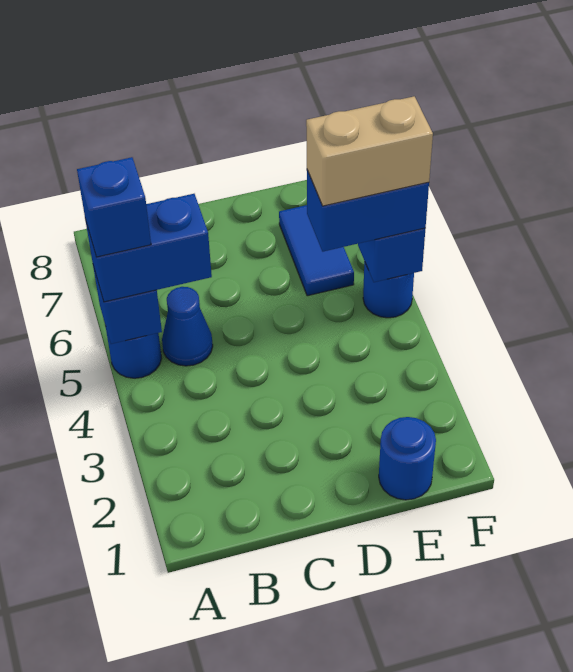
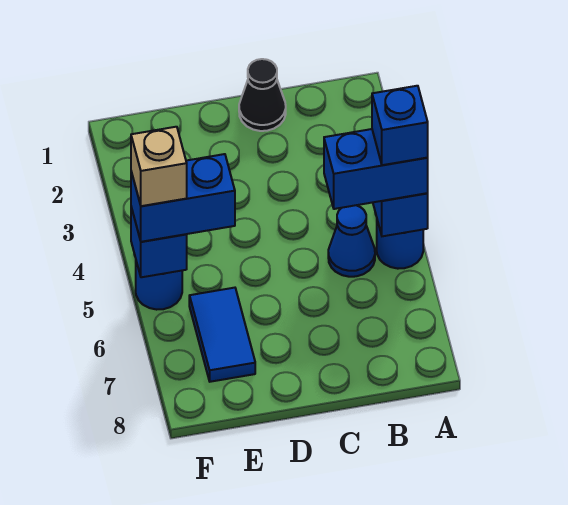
none -> black 1x1 cone [239,59,286,131]
blue 1x1 round brick [379,417,436,500] -> none
tan 1x2 brick [306,96,433,206] -> tan 1x1 brick [131,127,187,206]

